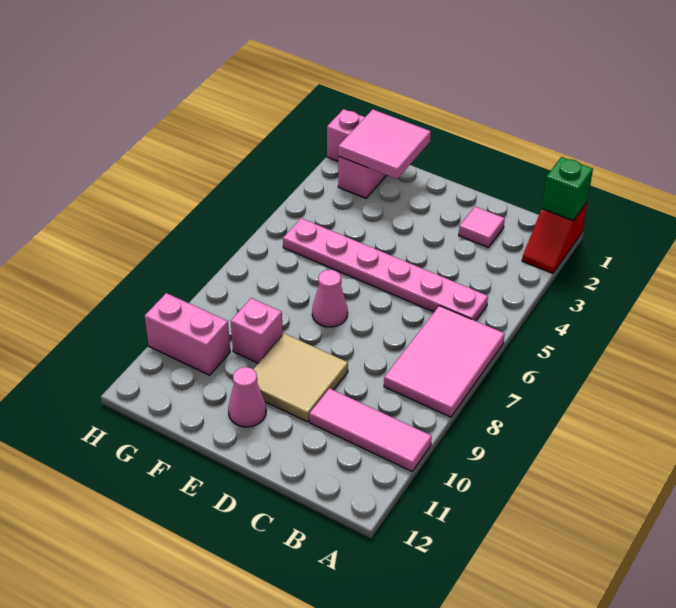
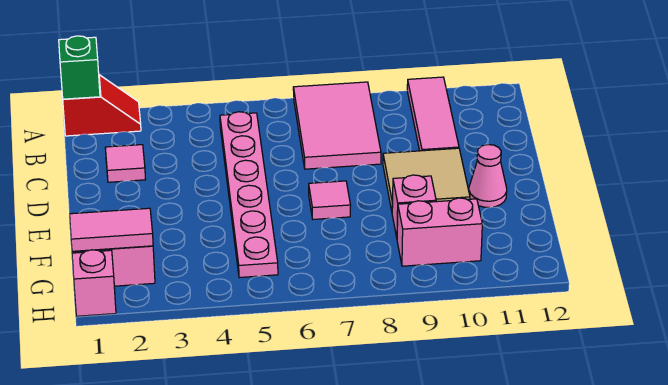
pink 2x3 tile [384,306,505,417] -> pink 2x3 tile turned to [293,82,381,169]
pink 1x1 cone [312,270,348,327] -> pink 1x1 tile [309,181,351,219]
pink 2x2 tile [338,109,431,179] -> pink 1x2 tile [70,208,153,251]
pink 1x2 brick [145,293,230,375] -> pink 1x2 brick turned to [397,198,482,266]

